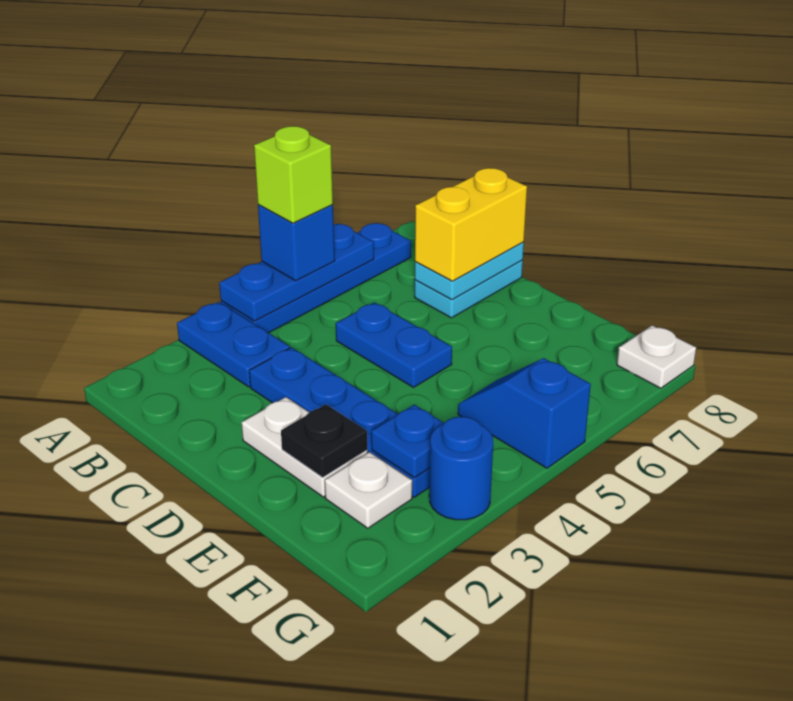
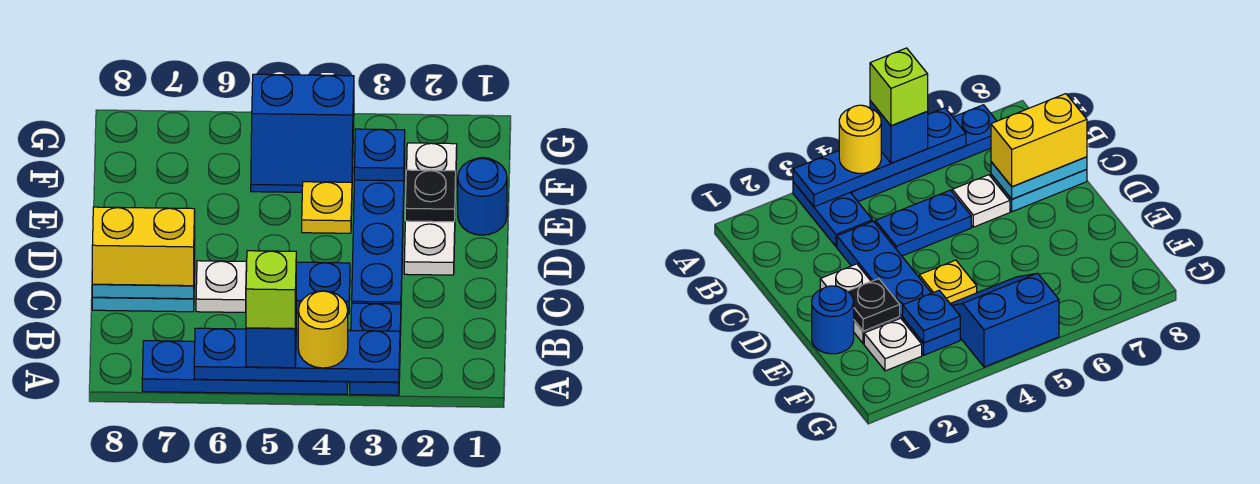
blue 1x3 plate [219,224,374,321] -> blue 1x4 plate [194,328,400,382]
none -> yellow 1x1 round brick [298,291,348,368]
blue 1x2 plate [336,302,452,387] -> blue 1x2 plate turned to [296,262,350,314]
none -> yellow 1x1 plate [302,182,352,233]
blue 1x2 slope [458,358,591,468] -> blue 2x2 slope [251,74,354,192]
blue 1x1 round brick [429,417,493,520] -> blue 1x1 round brick moved to [458,158,507,235]
white 1x1 plate [617,325,696,388] -> white 1x1 plate moved to [196,261,246,312]

